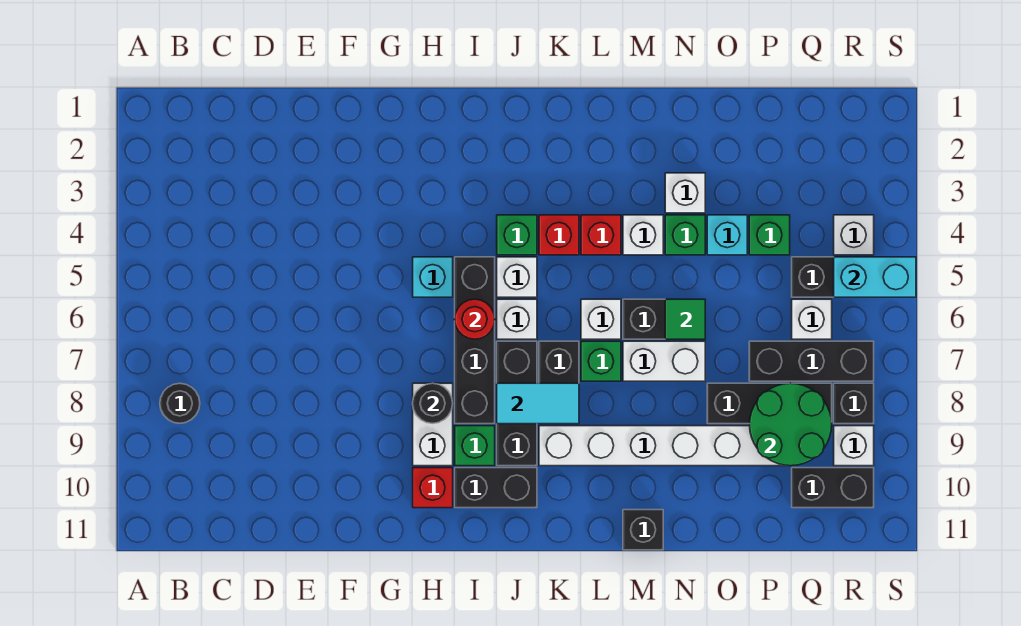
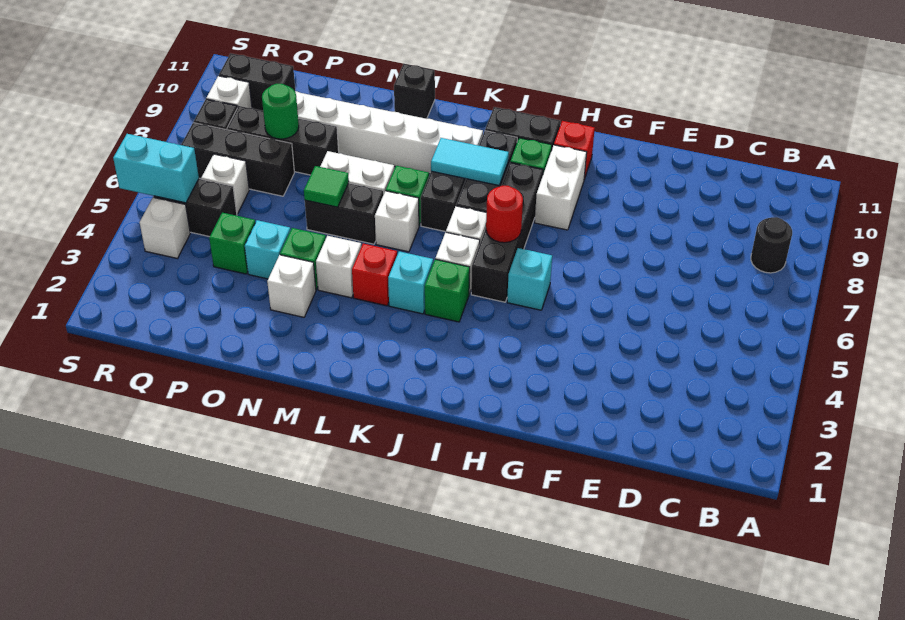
black 1x1 round brick [413,383,453,423] -> none
red 1x1 brick [539,215,579,255] -> cyan 1x1 brick [388,251,433,314]
green 2x2 round brick [749,383,832,466] -> green 1x1 round brick [262,84,299,139]

